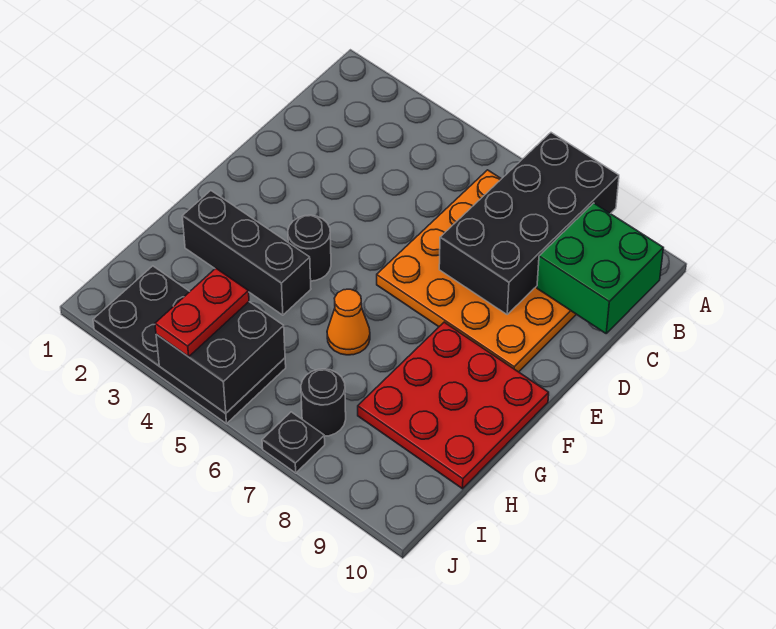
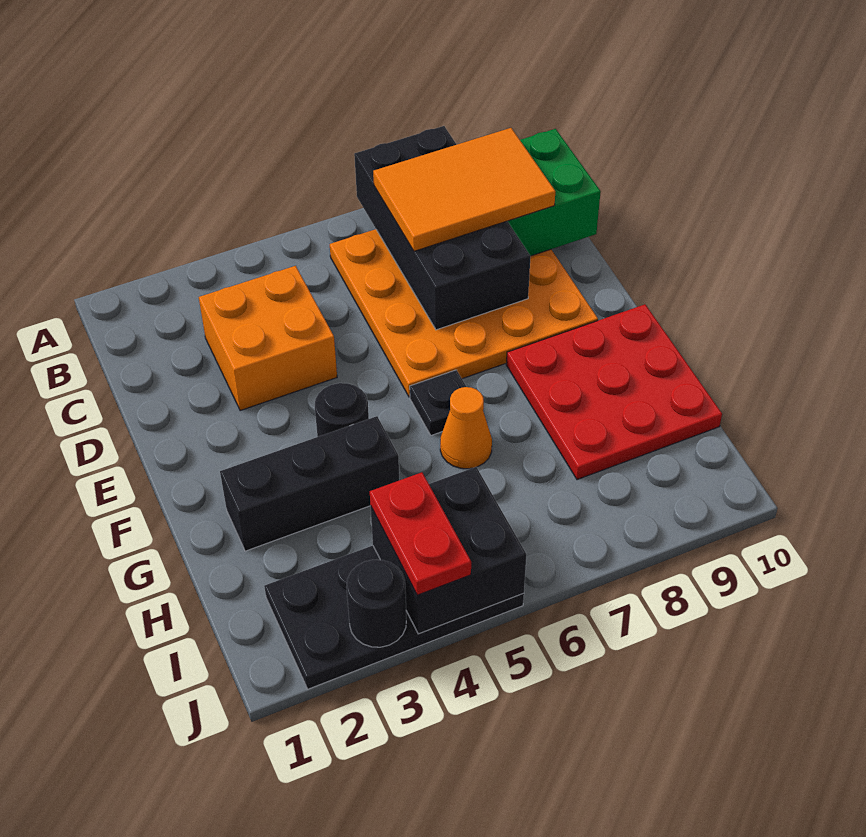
none -> orange 2x3 tile [373,128,555,251]
none -> orange 2x2 brick [199,266,337,411]
black 1x1 round brick [301,369,346,436] -> black 1x1 round brick moved to [346,560,406,647]
black 1x1 plate [262,412,325,473] -> black 1x1 plate moved to [410,370,466,435]

